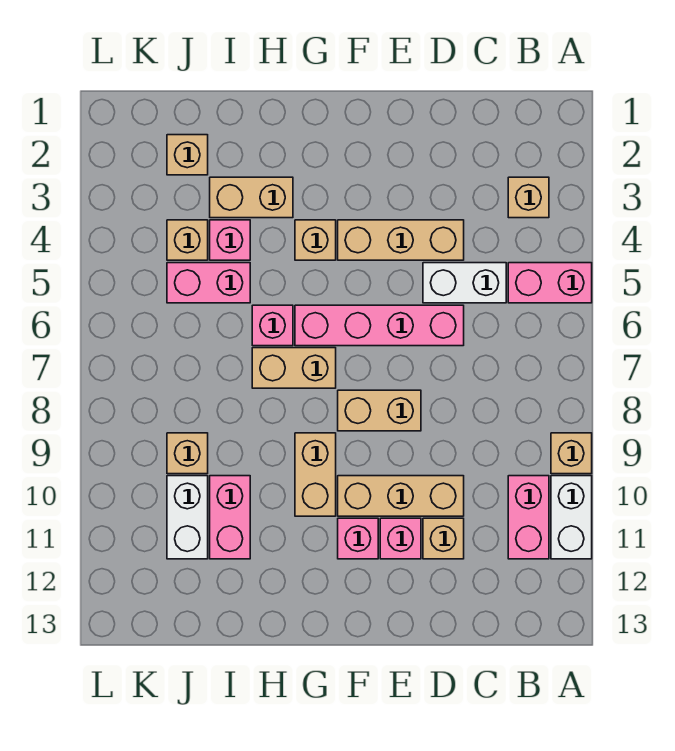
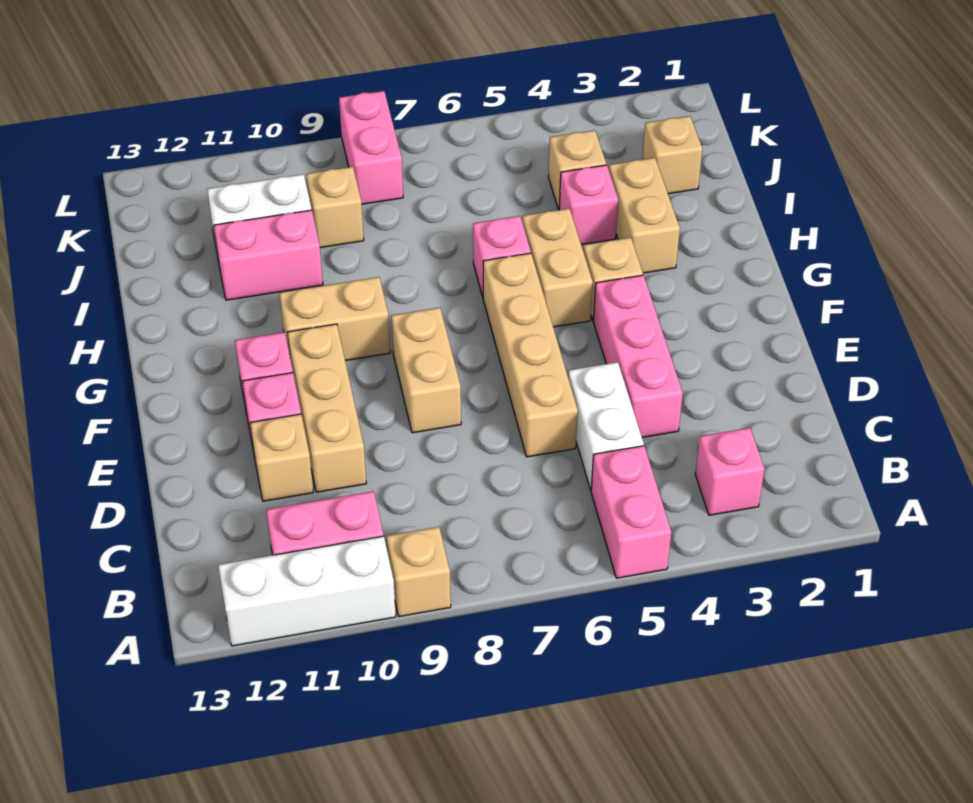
white 1x2 brick [551,476,592,559] -> white 1x3 brick [218,536,396,646]
tan 1x1 brick [508,177,549,218] -> pink 1x1 brick [695,428,765,515]
tan 1x3 brick [338,220,464,260] -> pink 1x3 brick [593,275,683,437]
pink 1x4 brick [295,305,464,346] -> tan 1x4 brick [483,253,578,457]
tan 1x2 brick [252,348,336,388] -> tan 1x2 brick moved to [523,208,593,327]
pink 1x2 brick [167,263,250,303] -> pink 1x2 brick moved to [339,91,403,204]

